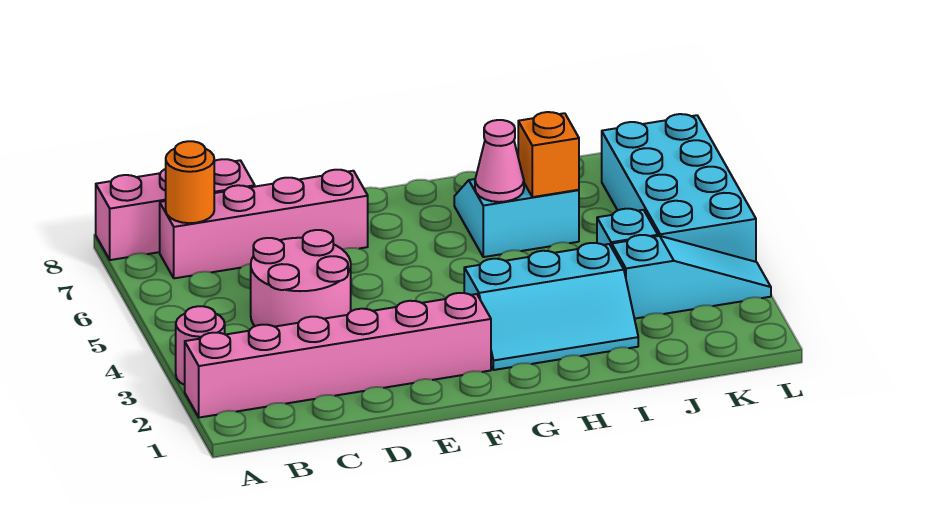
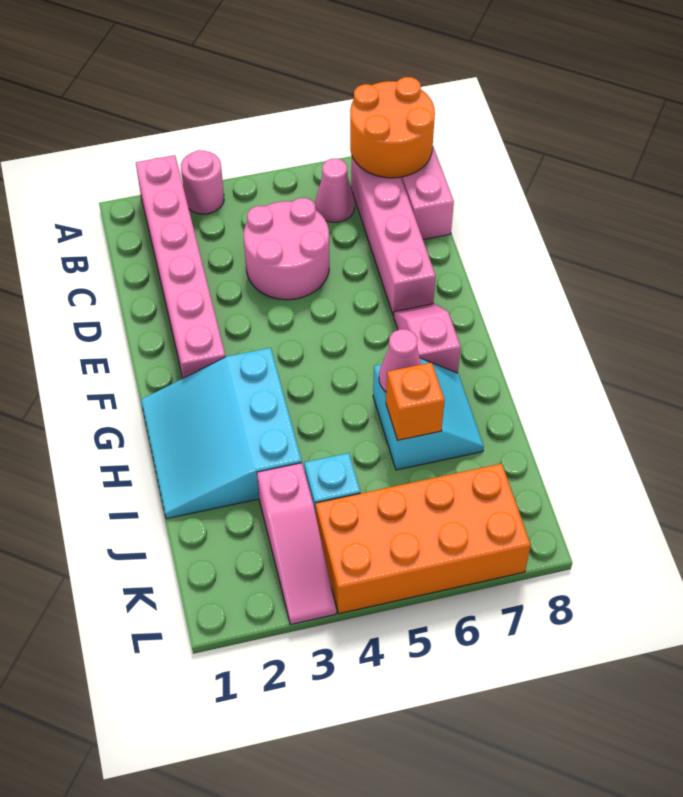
none -> pink 1x1 cone [315,159,355,222]
orange 1x1 round brick [166,141,214,223] -> orange 2x2 round brick [350,77,435,178]
none -> pink 1x2 slope [394,304,461,373]
cyan 2x3 slope [464,243,638,370] -> cyan 3x3 slope [141,348,302,519]
cyan 1x3 slope [612,235,771,319] -> pink 1x3 slope [257,463,336,624]
cyan 2x4 brick [602,114,756,262] -> orange 2x4 brick [316,464,531,614]

